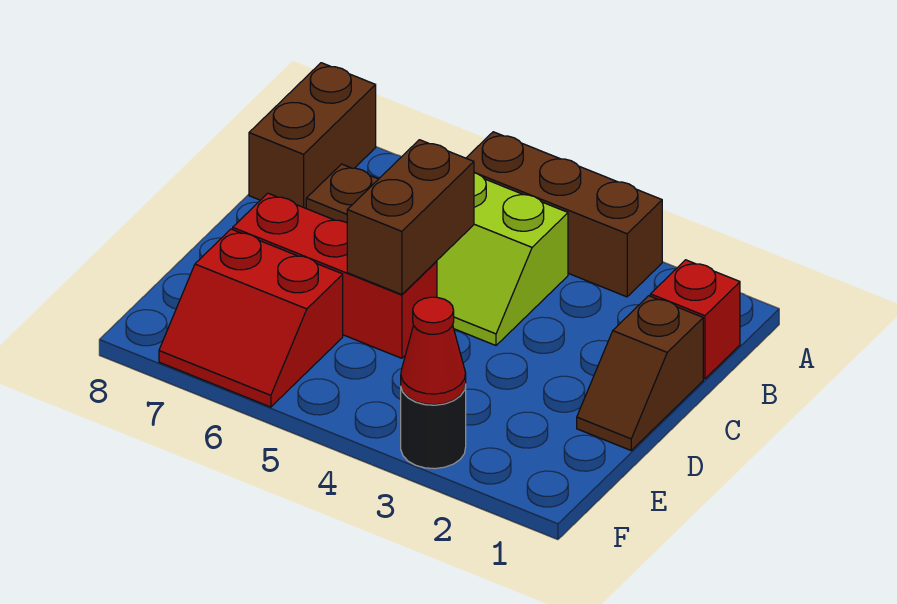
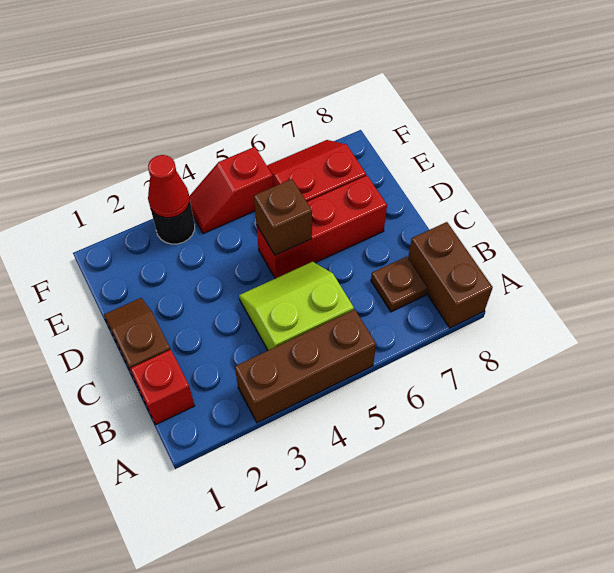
brown 1x2 brick [347,140,474,295] -> brown 1x1 brick [254,179,312,255]
none -> red 1x2 slope [189,147,273,234]

